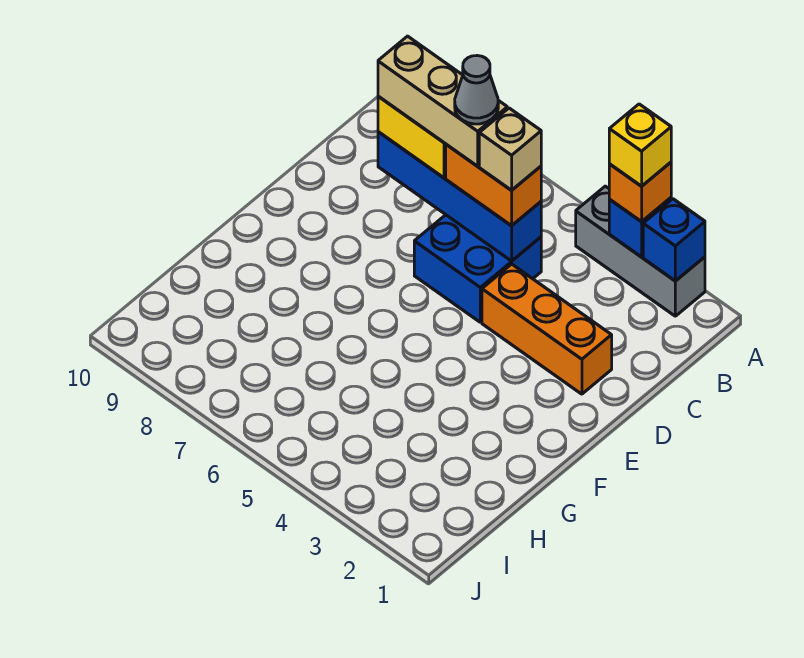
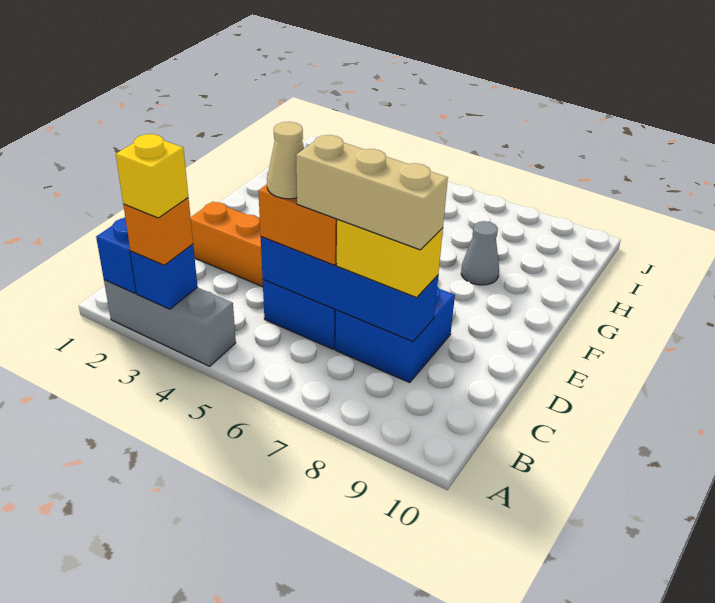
tan 1x1 brick [479,108,541,190] -> tan 1x1 cone [267,122,304,199]
grey 1x1 cone [455,56,498,124] -> grey 1x1 cone moved to [461,221,499,285]
none -> blue 2x2 brick [335,287,455,382]

